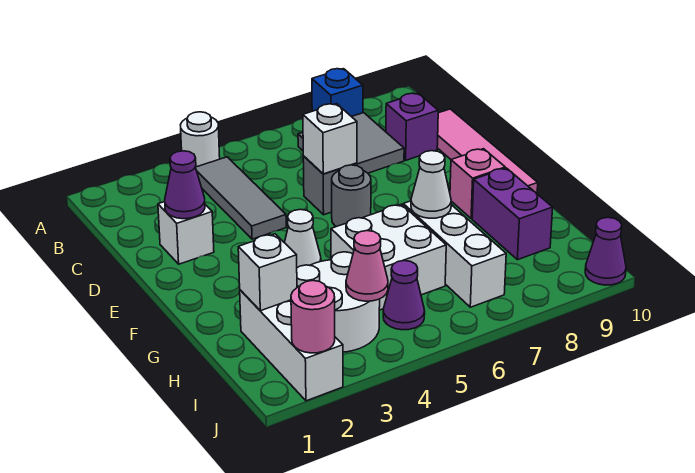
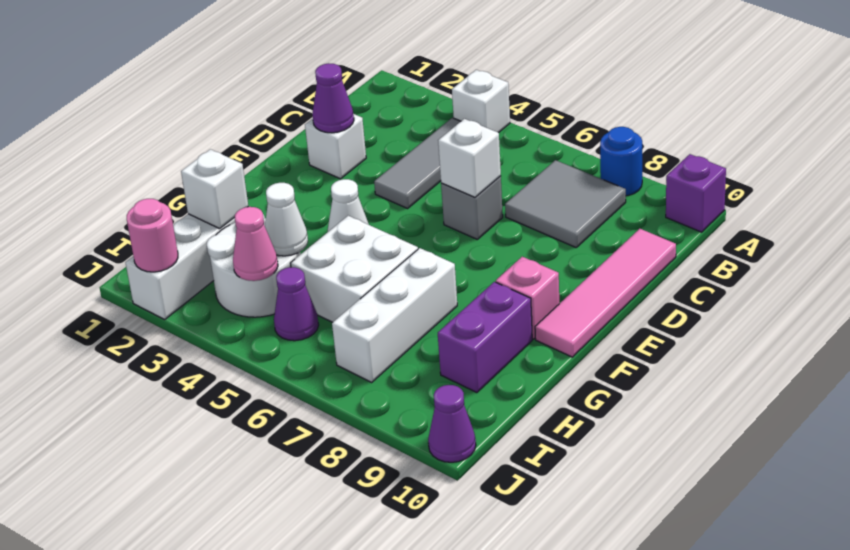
white 1x1 round brick [181,112,220,167] -> white 1x1 brick [452,70,510,133]
blue 1x1 brick [312,69,363,117] -> blue 1x1 round brick [600,127,642,196]
purple 1x1 brick [386,93,438,160] -> purple 1x1 brick moved to [666,154,726,232]
grey 1x1 round brick [332,165,371,227] -> none
white 1x1 cone [411,151,451,218] -> white 1x1 cone moved to [265,183,308,256]

